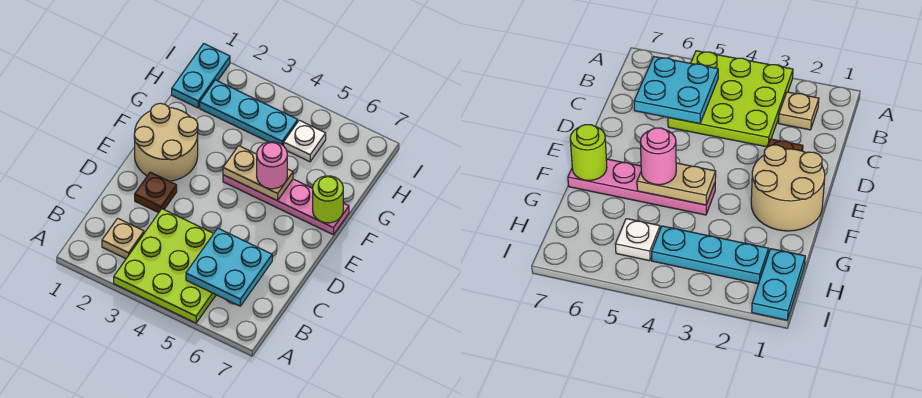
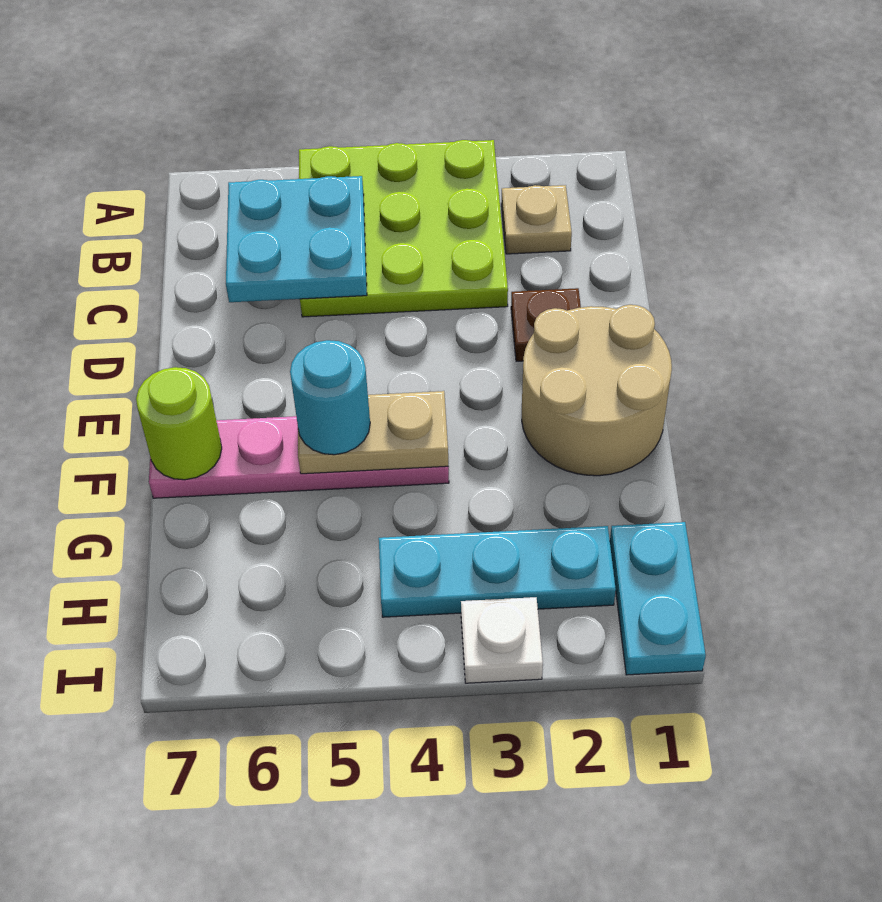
pink 1x1 round brick [257,142,287,189] -> cyan 1x1 round brick [290,340,370,455]
white 1x1 plate [284,120,326,162] -> white 1x1 plate moved to [461,597,543,683]

